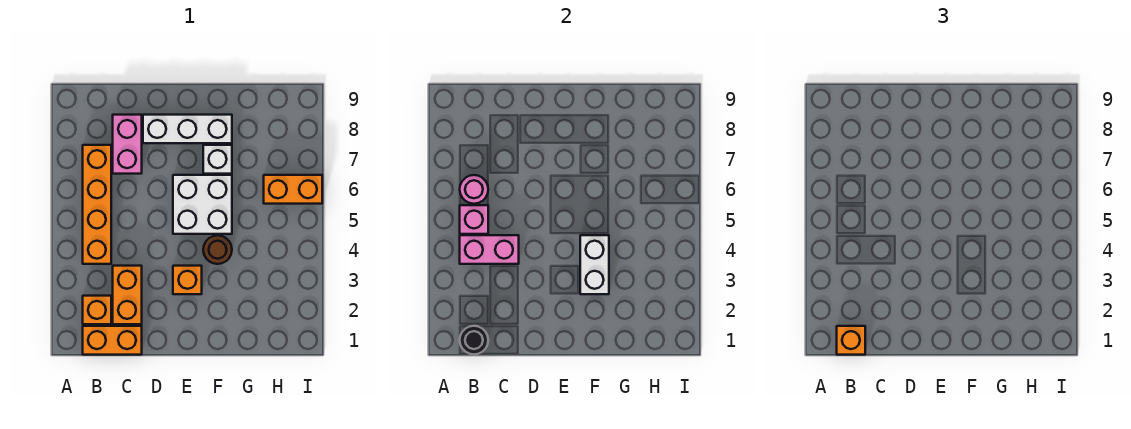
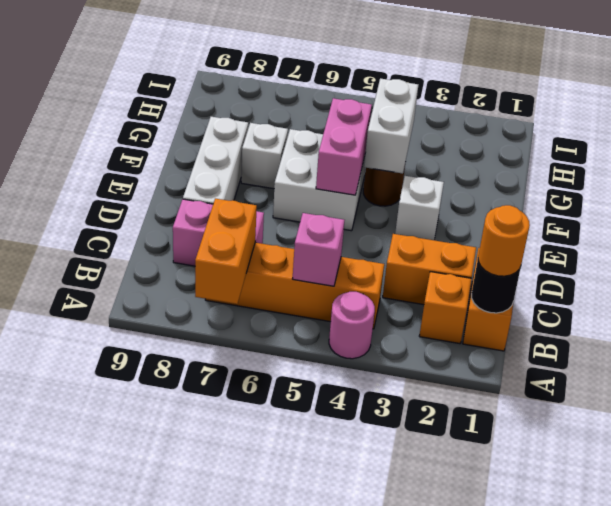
orange 1x1 brick [837,326,865,355] -> orange 1x1 round brick [478,205,530,276]
pink 1x2 brick [460,235,519,264] -> pink 1x2 brick moved to [316,98,372,195]
pink 1x1 round brick [460,175,488,204] -> pink 1x1 round brick moved to [329,292,375,359]
orange 1x1 brick [173,266,202,294] -> white 1x1 brick [395,176,444,240]
white 1x2 brick [580,235,609,294] -> white 1x2 brick turned to [364,78,418,174]
orange 1x2 brick [264,175,322,204] -> orange 1x2 brick moved to [195,199,257,304]

